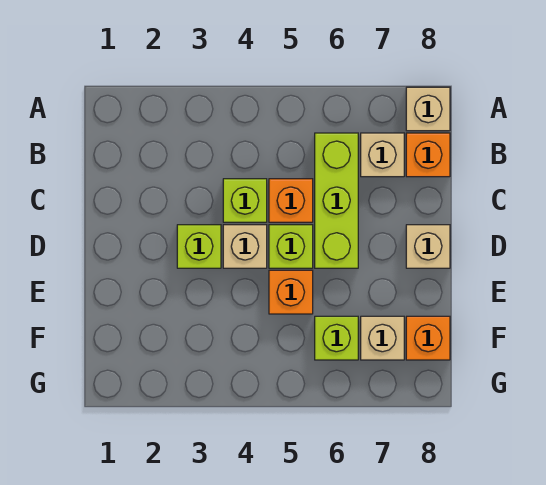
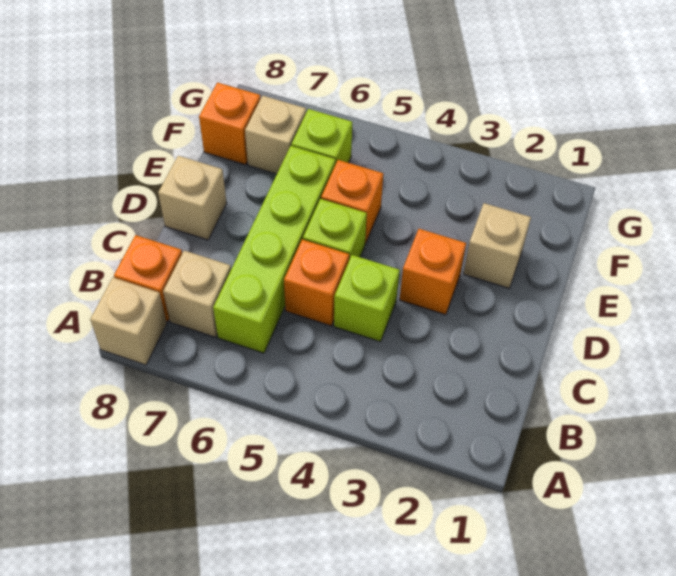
lime 1x3 brick [315,133,358,268] -> lime 1x4 brick [213,146,336,353]
lime 1x1 brick [177,225,221,268] -> orange 1x1 brick [400,229,466,315]
tan 1x1 brick [223,225,267,268] -> tan 1x1 brick moved to [463,203,531,288]

